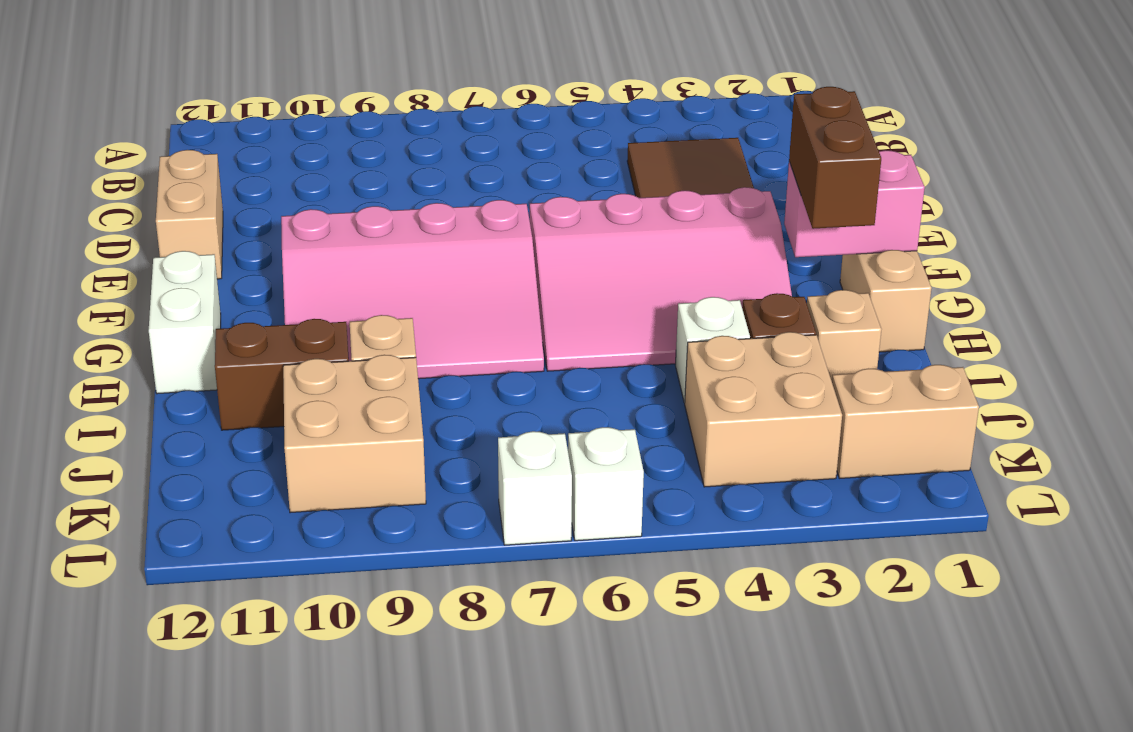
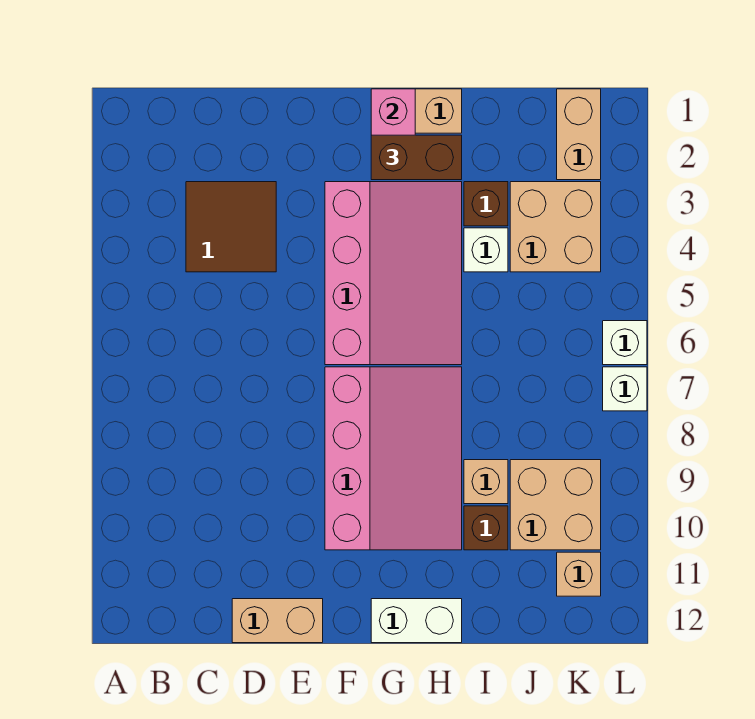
tan 1x1 brick [807,290,881,381] -> tan 1x1 brick moved to [557,552,601,596]
brown 1x2 brick [215,319,349,430] -> brown 1x1 brick [464,506,508,550]

